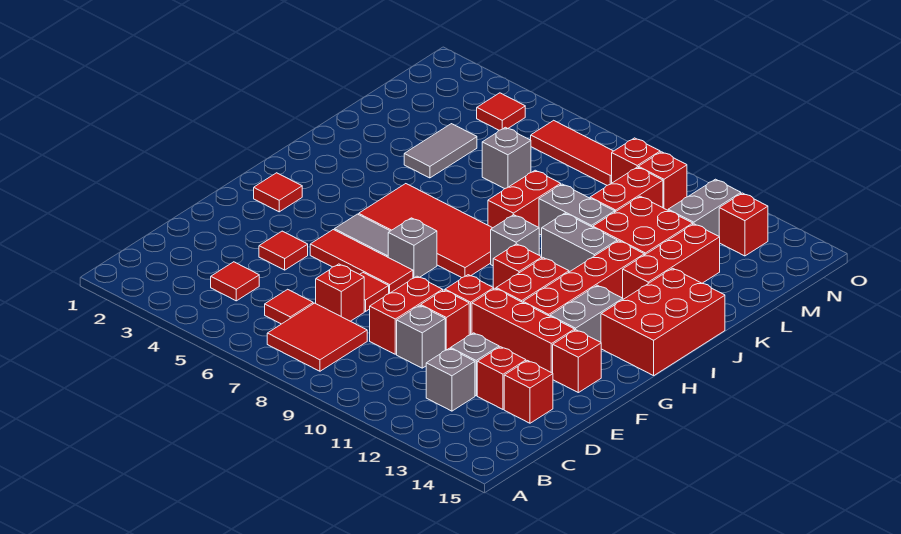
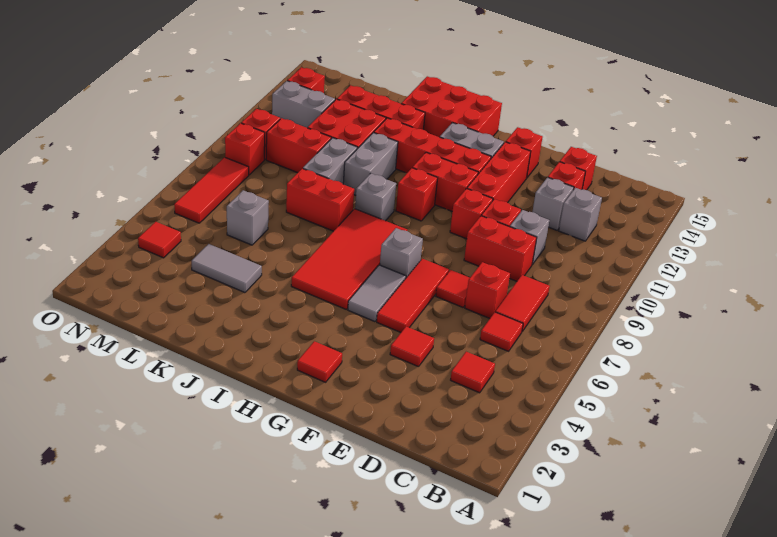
red 2x2 tile [267,303,367,371] -> red 1x2 tile [495,275,550,331]

